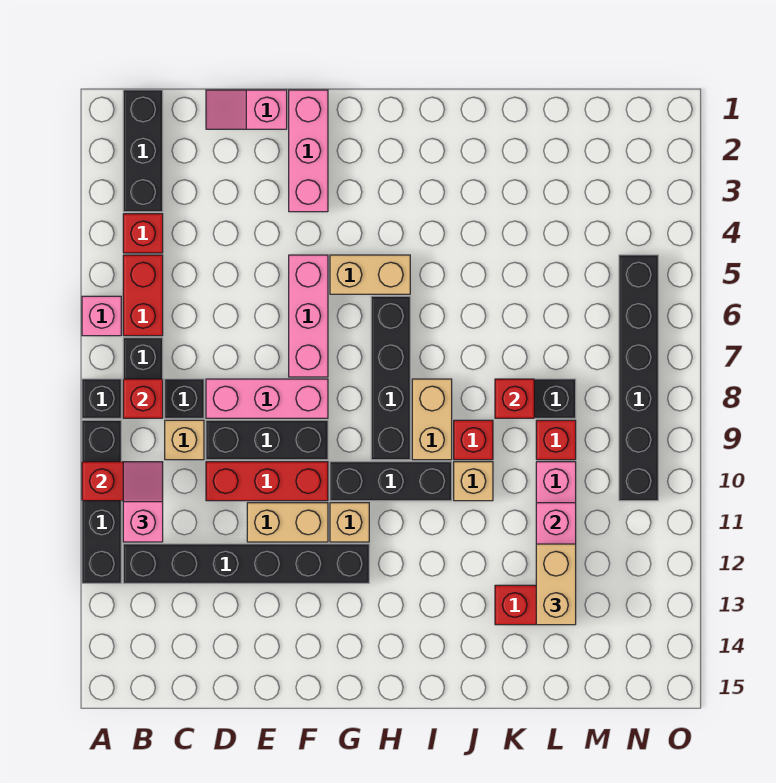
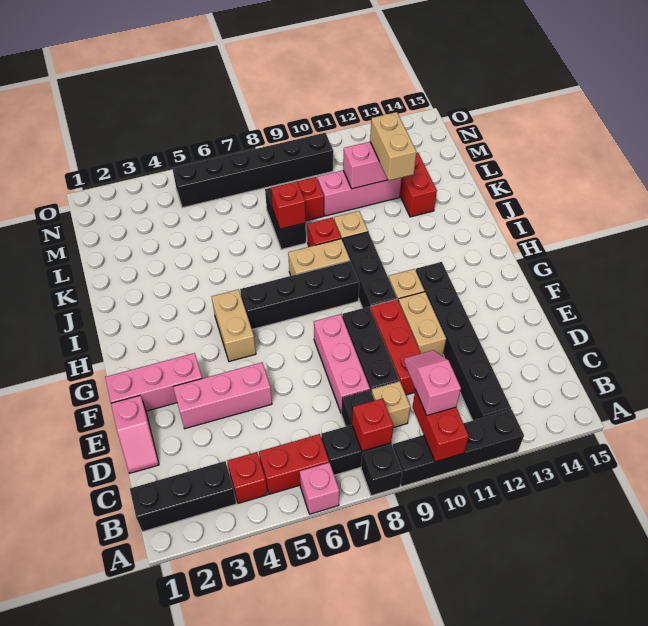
pink 1x2 slope [123,462,163,542] -> pink 1x2 slope turned to [404,350,461,415]
pink 1x3 brick [289,255,328,377] -> pink 1x3 brick moved to [173,362,272,429]
tan 1x2 brick [536,544,576,625] -> tan 1x2 brick turned to [370,112,416,181]

